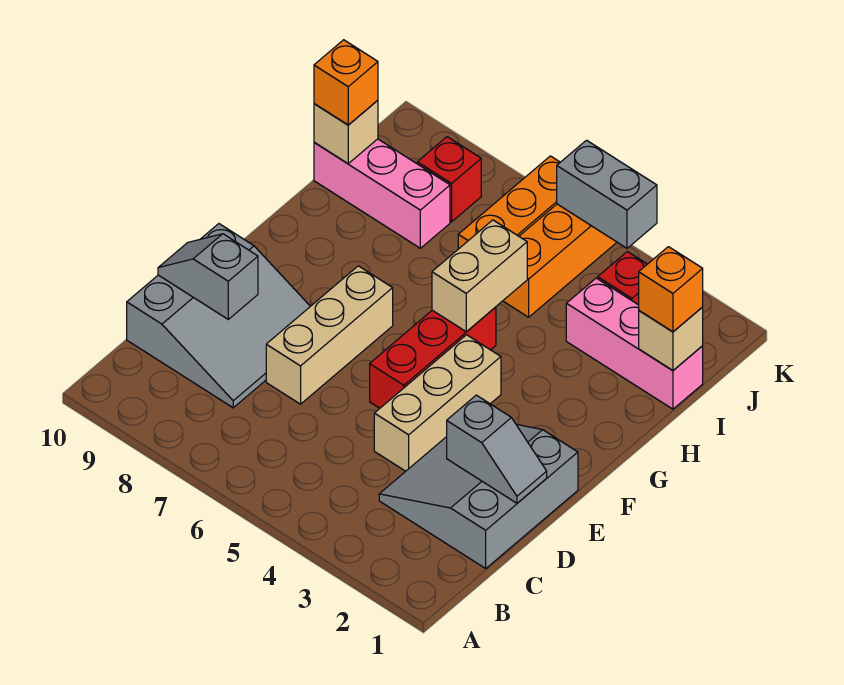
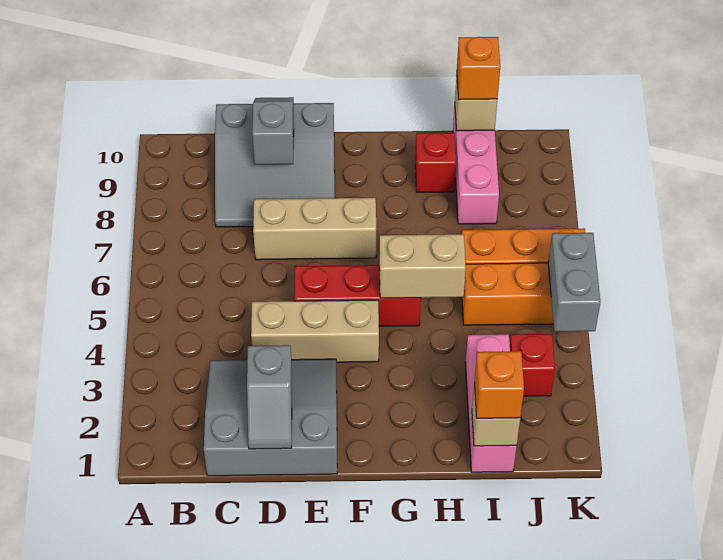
red 1x1 brick [417,137,481,222] -> red 1x1 brick moved to [415,133,456,192]

